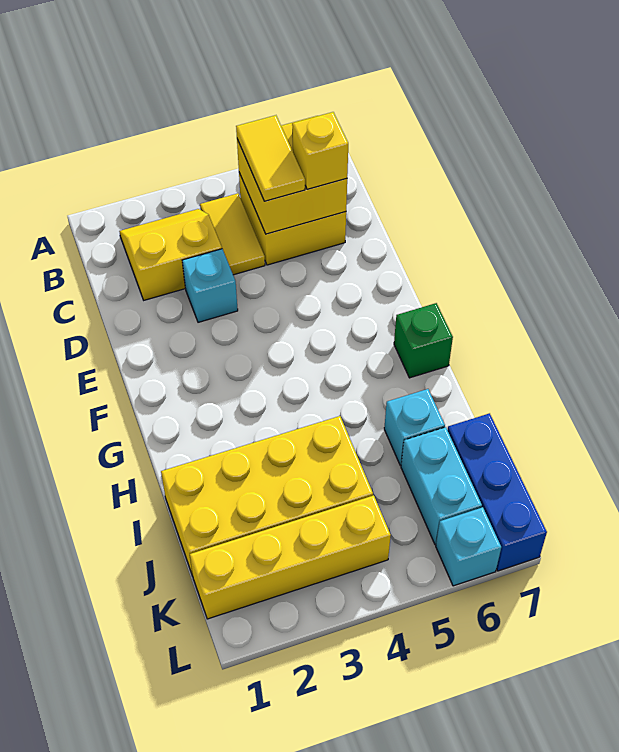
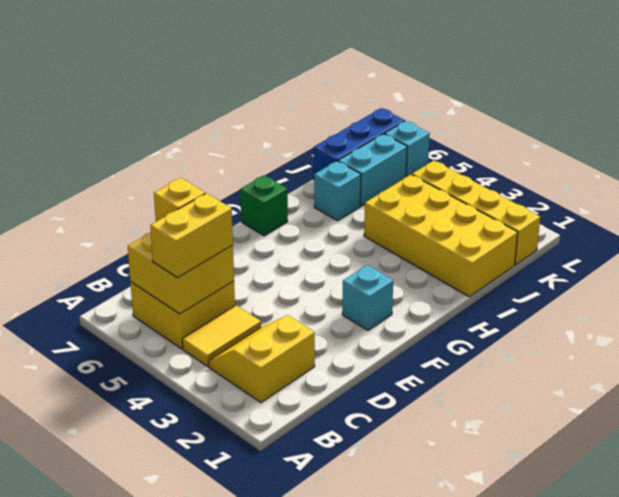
yellow 2x2 slope [119,209,222,300] -> yellow 2x2 slope turned to [208,315,315,403]
yellow 1x2 tile [236,115,305,201] -> yellow 1x2 brick [150,193,233,278]
cyan 1x1 brick [182,249,238,322] -> cyan 1x1 brick moved to [342,265,393,331]

